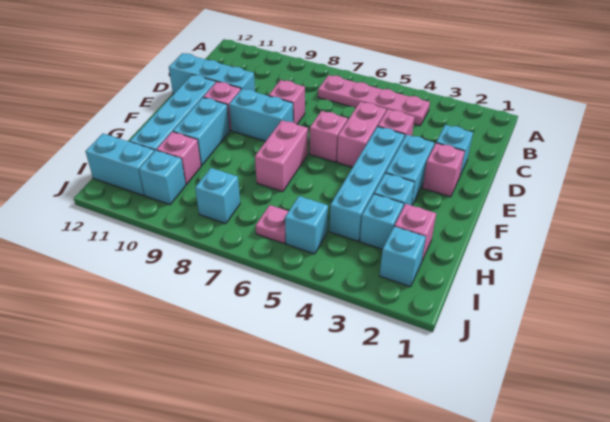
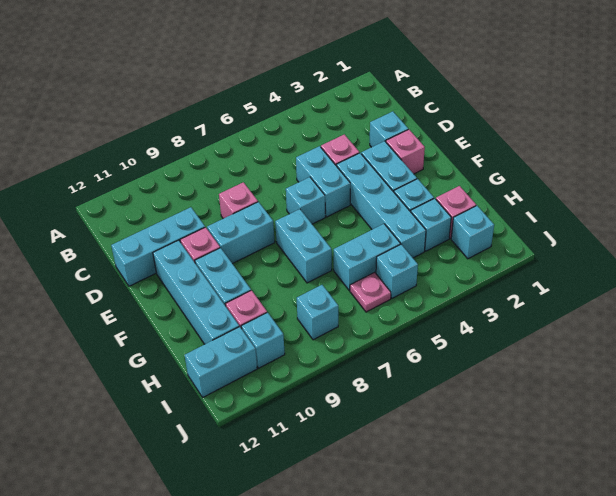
pink 1x4 plate [318,75,430,126] -> none
pink 1x2 brick [337,102,386,167] -> cyan 1x2 brick [296,146,350,217]
pink 1x1 brick [310,111,348,162] -> cyan 1x1 brick [286,177,325,224]
pink 1x2 brick [255,120,308,192] -> cyan 1x2 brick [275,209,332,283]
none -> cyan 1x2 brick [334,224,400,291]

